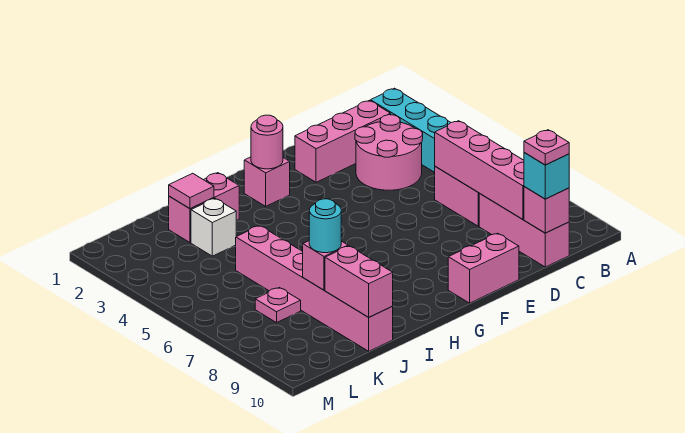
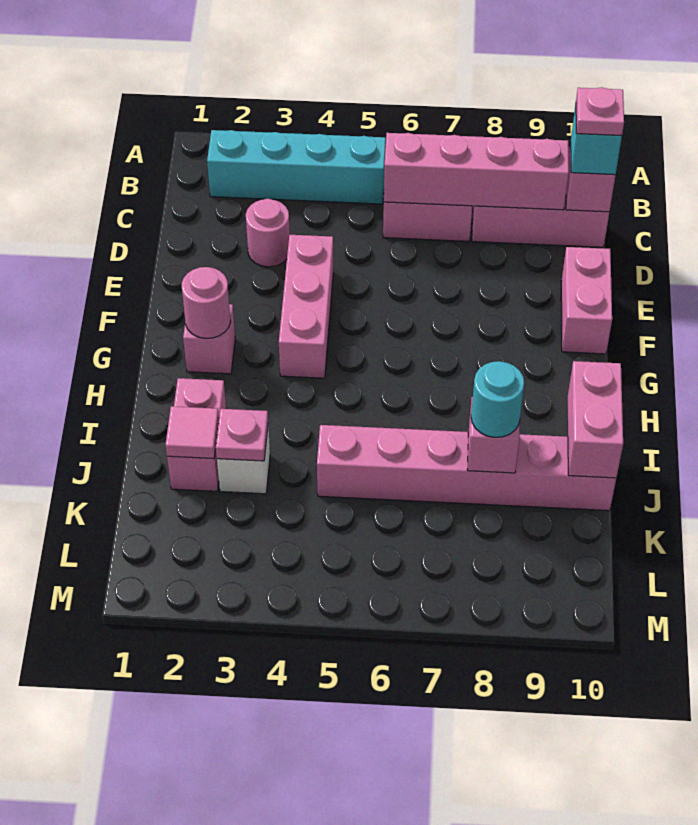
pink 1x3 brick [295,100,391,182] -> pink 1x3 brick moved to [279,235,333,378]
pink 2x2 round brick [355,115,423,190] -> pink 1x1 round brick [246,199,290,267]
pink 1x2 brick [325,246,393,317] -> pink 1x2 brick turned to [568,361,623,478]
pink 1x1 plate [255,288,301,323] -> pink 1x1 plate moved to [216,409,268,461]

